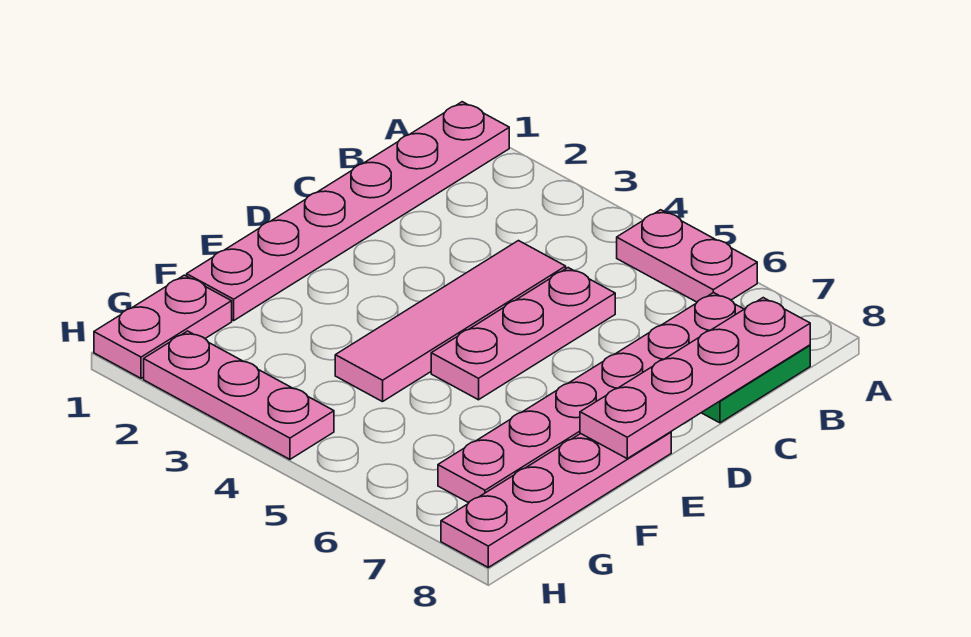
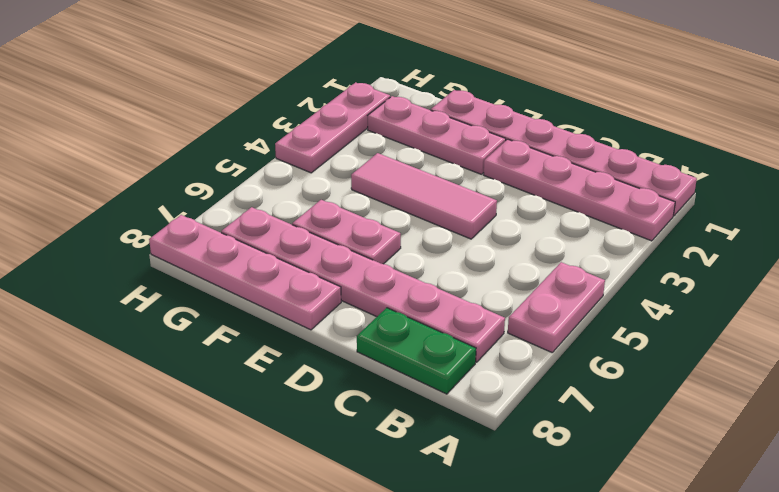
pink 1x4 plate [580,298,810,459] -> pink 1x4 plate moved to [484,139,675,241]
pink 1x4 tile [335,241,566,402] -> pink 1x3 tile [351,153,497,239]
pink 1x3 plate [431,268,615,400] -> pink 1x3 plate moved to [368,96,506,174]
pink 1x2 plate [94,275,232,378] -> pink 1x2 plate moved to [292,200,401,264]

